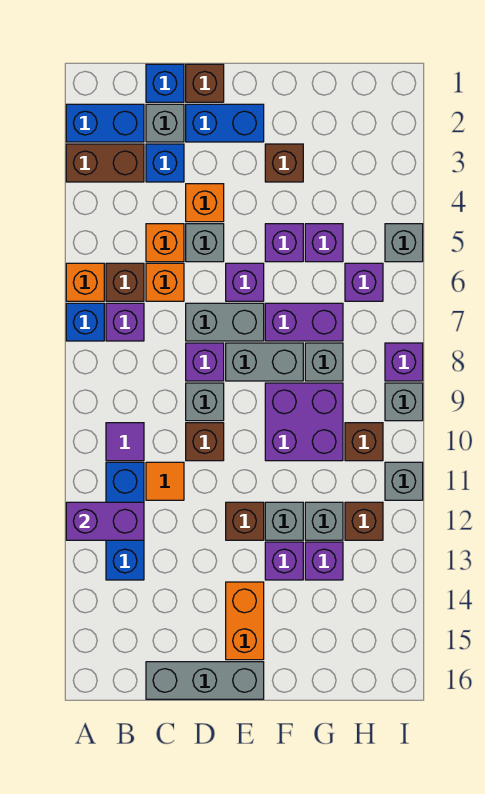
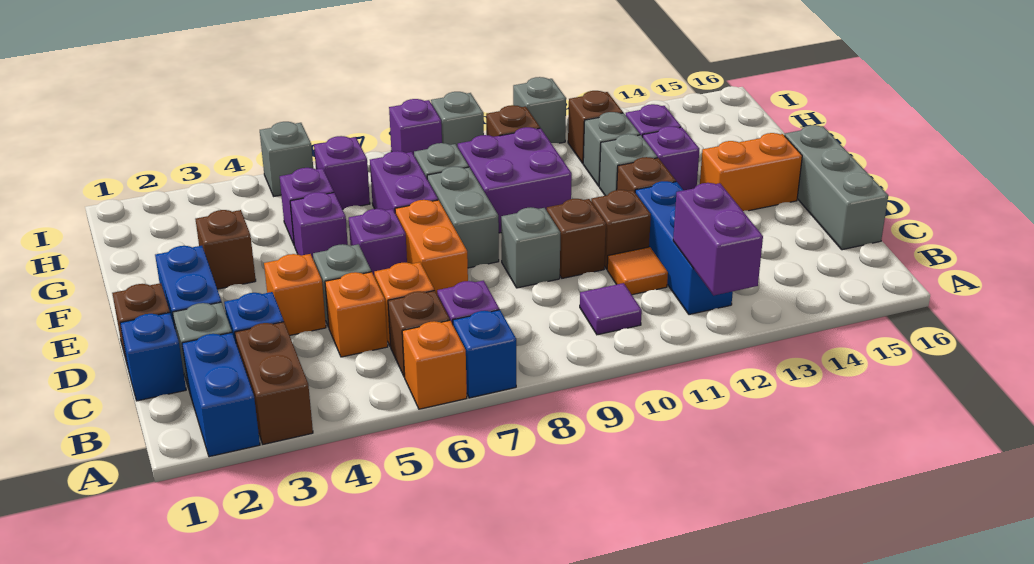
blue 1x3 brick [106,462,144,580] -> blue 1x3 brick turned to [635,181,733,315]
grey 1x2 brick [186,303,264,341] -> orange 1x2 brick [395,200,468,295]
purple 1x1 brick [186,343,224,381] -> none
none -> brown 1x1 brick [591,190,651,269]

